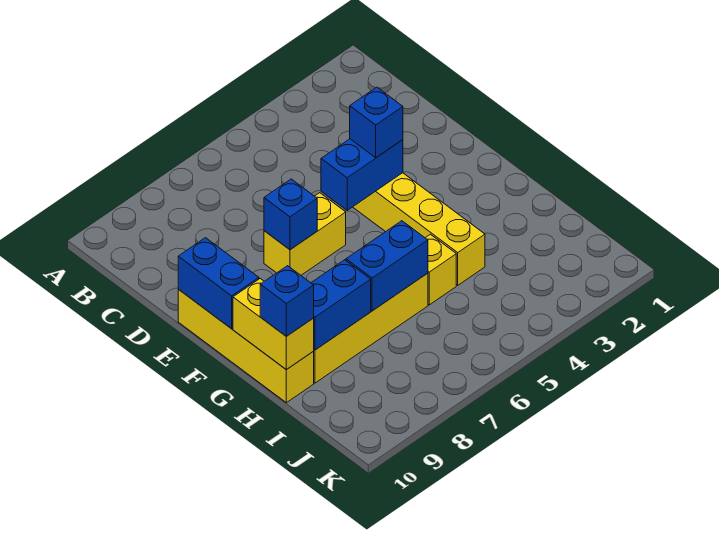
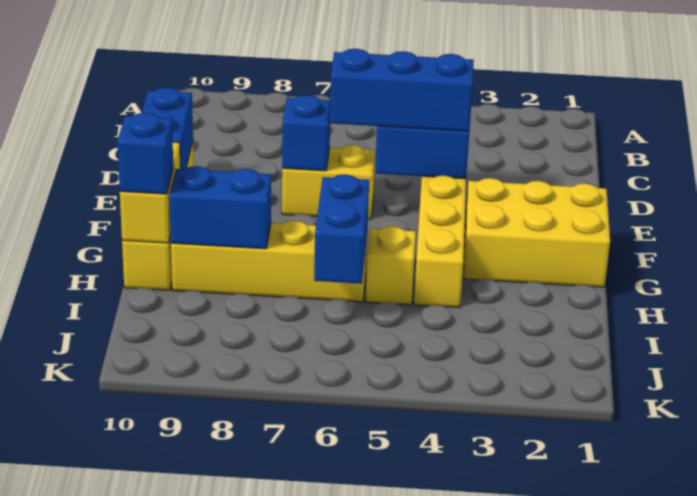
blue 1x1 brick [350,87,403,158] -> blue 1x3 brick [330,49,474,131]
none -> yellow 2x3 brick [463,178,610,287]
blue 1x2 brick [346,221,428,311] -> blue 1x2 brick turned to [314,174,369,284]

